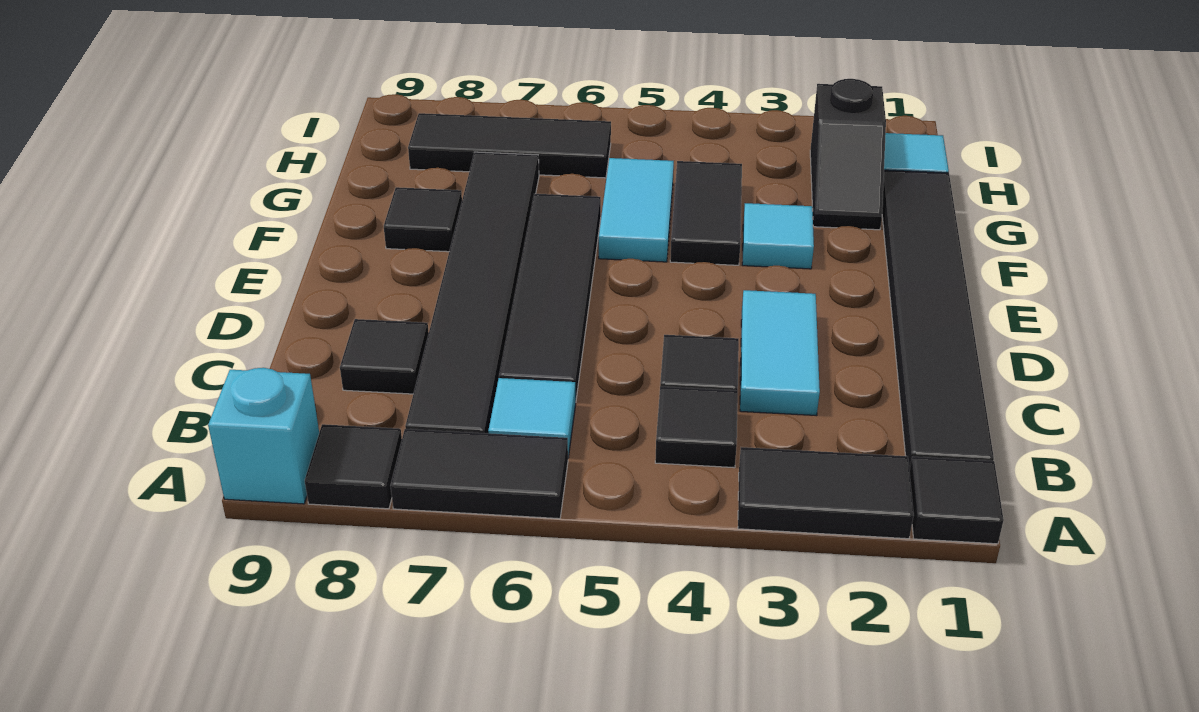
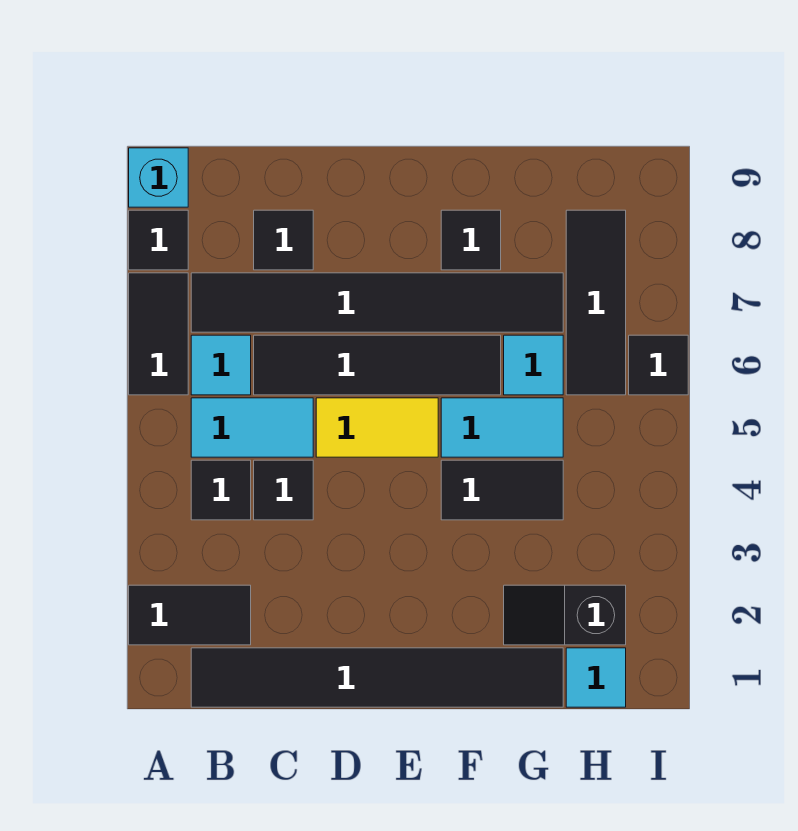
black 1x1 tile [909,456,1004,544] -> black 1x1 tile moved to [629,335,688,395]
black 1x2 tile [738,447,914,539] -> black 1x2 tile turned to [129,585,251,645]
cyan 1x2 tile [740,290,820,416] -> cyan 1x2 tile moved to [191,398,313,457]
none -> yellow 1x2 tile [316,398,438,457]
cyan 1x1 tile [742,203,814,269] -> cyan 1x1 tile moved to [504,335,563,395]

